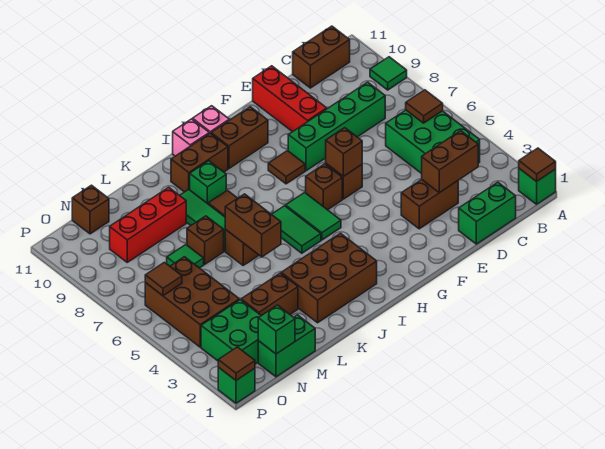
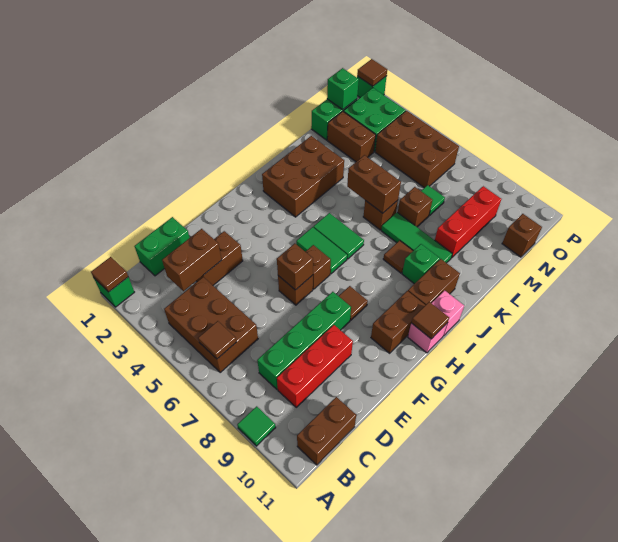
green 2x3 brick [386,110,480,174] -> brown 2x3 brick [164,277,258,372]
red 1x3 brick [253,66,327,132] -> red 1x3 brick turned to [277,325,353,407]
brown 1x2 brick [241,273,298,316] -> brown 1x2 brick turned to [327,111,376,162]
brown 1x1 tile [145,262,182,296] -> brown 1x1 tile moved to [411,302,449,339]

